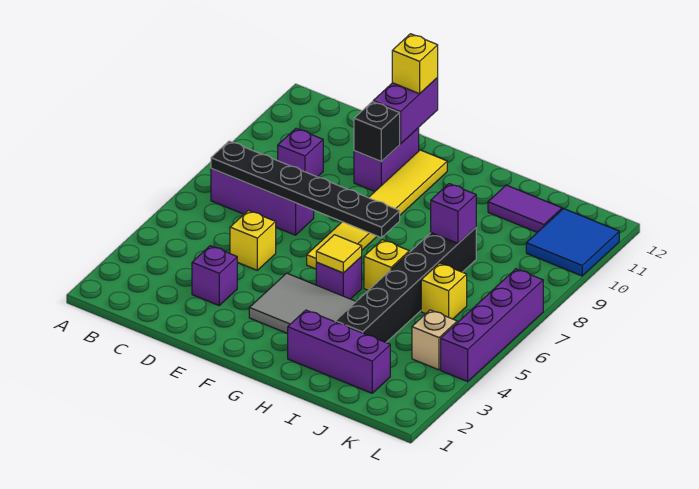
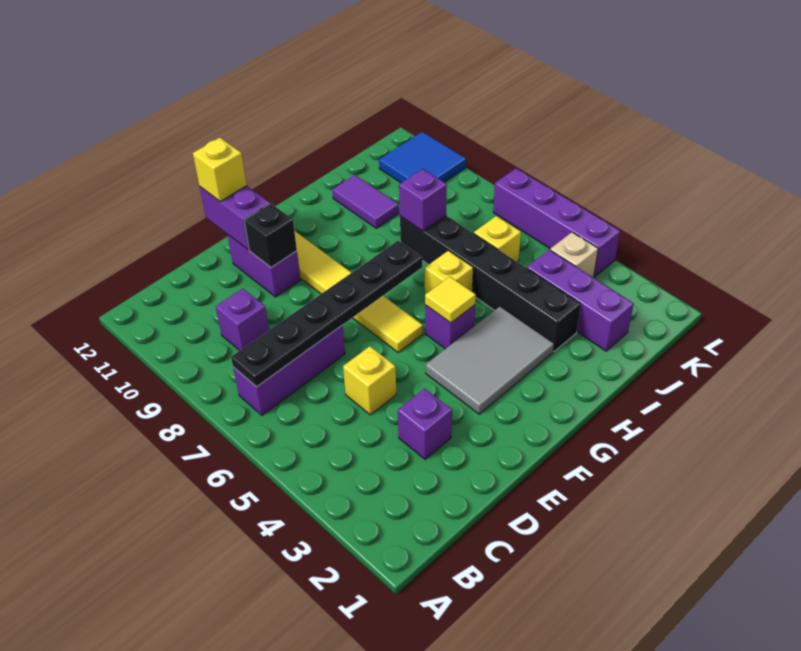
purple 1x3 brick [288,310,390,393] -> purple 1x3 brick turned to [527,250,634,351]
purple 1x2 tile [488,185,562,232] -> purple 1x2 tile turned to [332,175,399,228]

